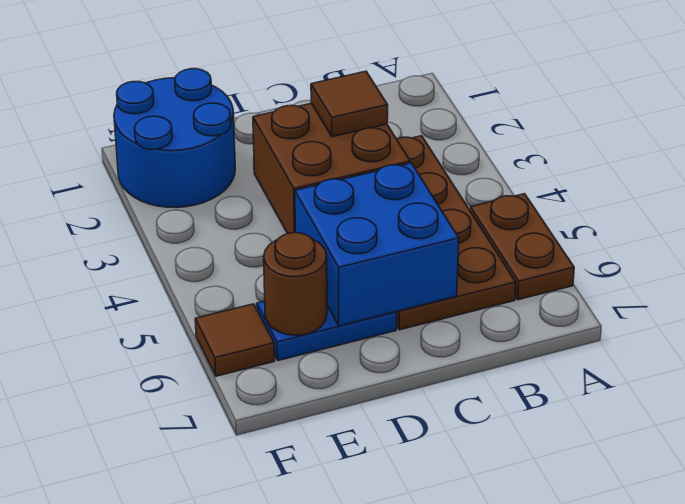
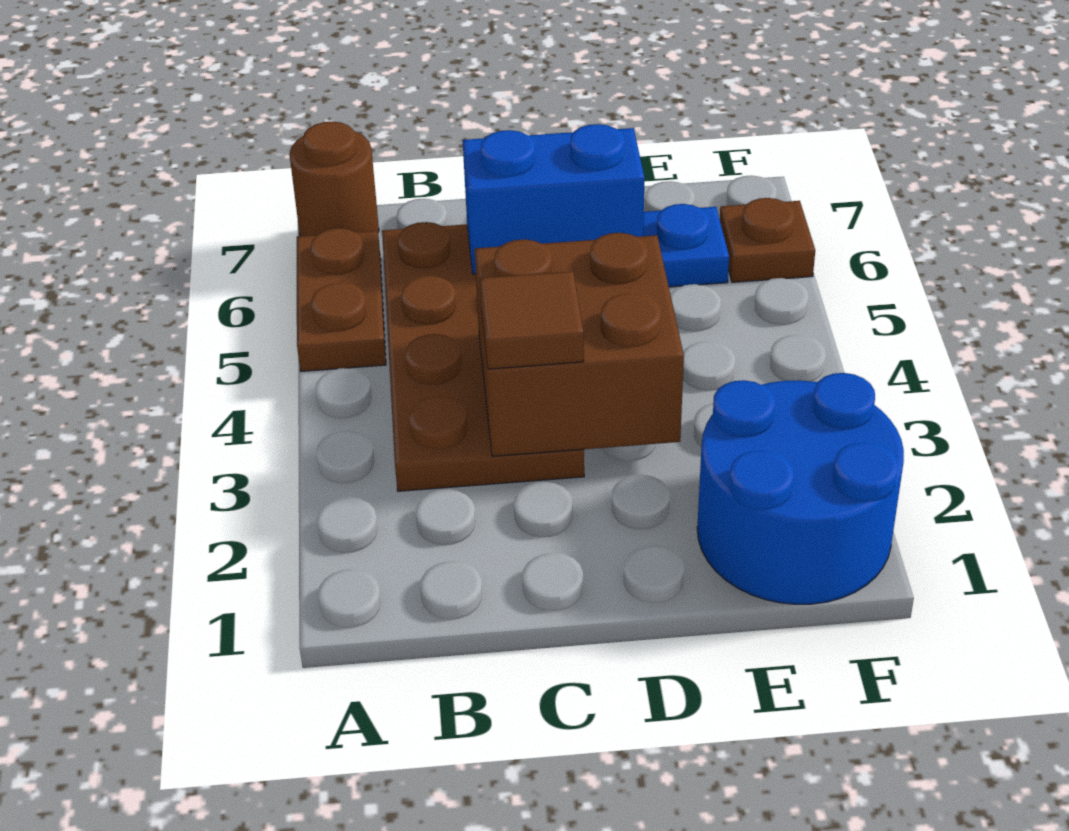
blue 2x2 brick [295,163,459,326] -> blue 1x2 brick [463,124,645,274]
brown 1x1 round brick [264,233,327,335] -> brown 1x1 round brick moved to [289,121,379,236]
brown 1x1 tile [195,304,275,376] -> brown 1x1 plate [720,198,815,282]

